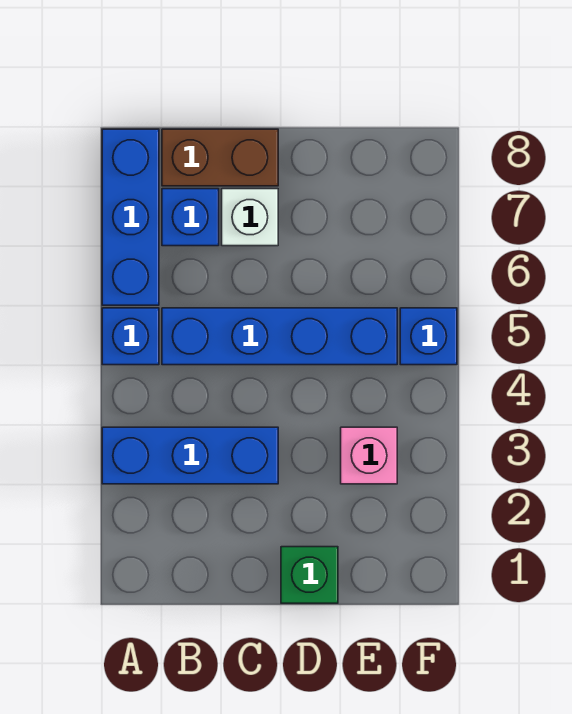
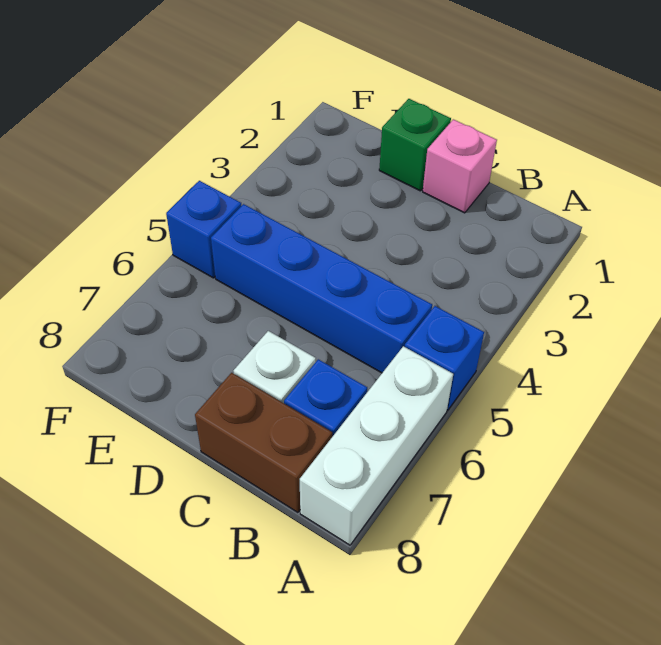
blue 1x3 brick [102,427,278,484] -> none
blue 1x3 brick [102,129,159,305] -> white 1x3 brick [300,346,453,545]
pink 1x1 brick [341,427,397,484] -> pink 1x1 brick moved to [423,119,497,213]

